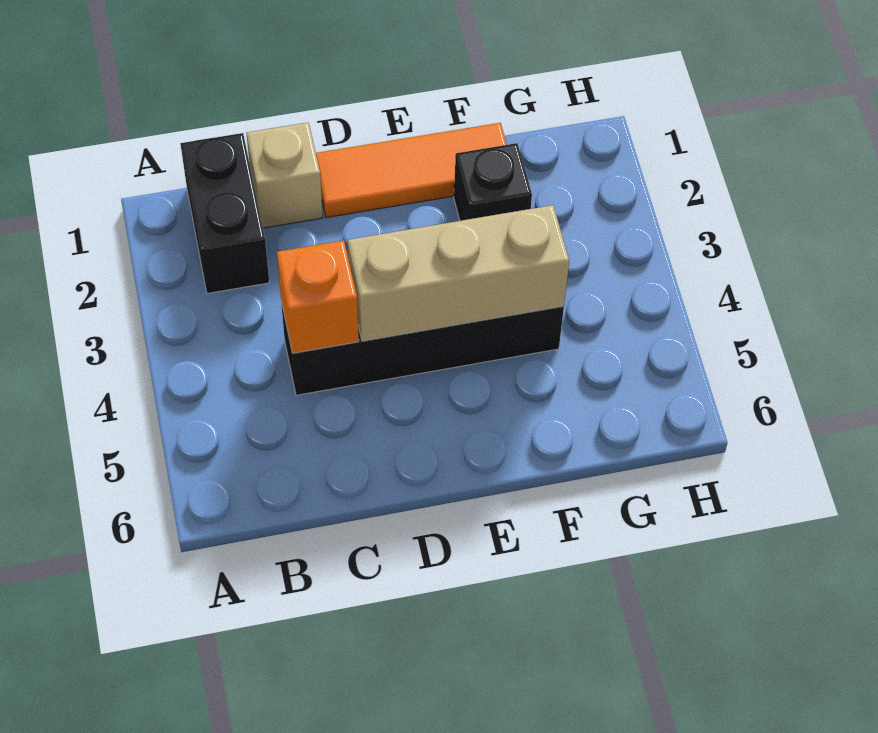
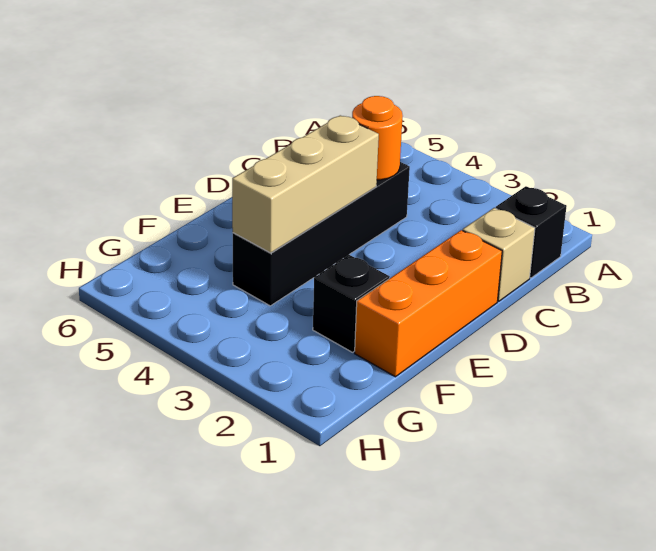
black 1x2 brick [180,133,269,294] -> black 1x1 brick [496,186,567,278]
orange 1x1 brick [277,240,359,353] -> orange 1x1 round brick [352,96,403,180]
orange 1x3 tile [316,123,507,218] -> orange 1x3 brick [355,230,502,377]

